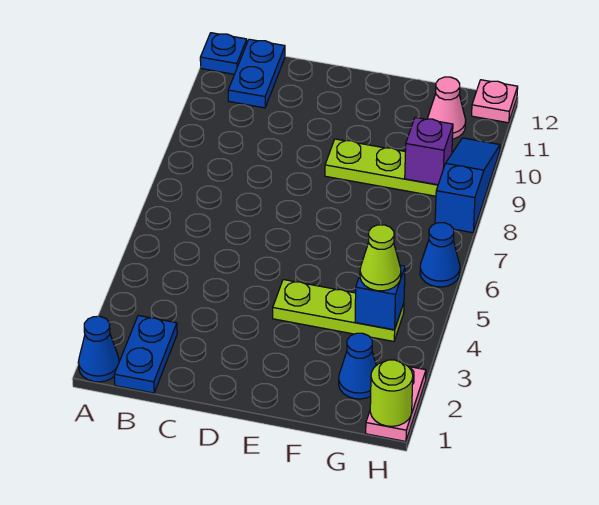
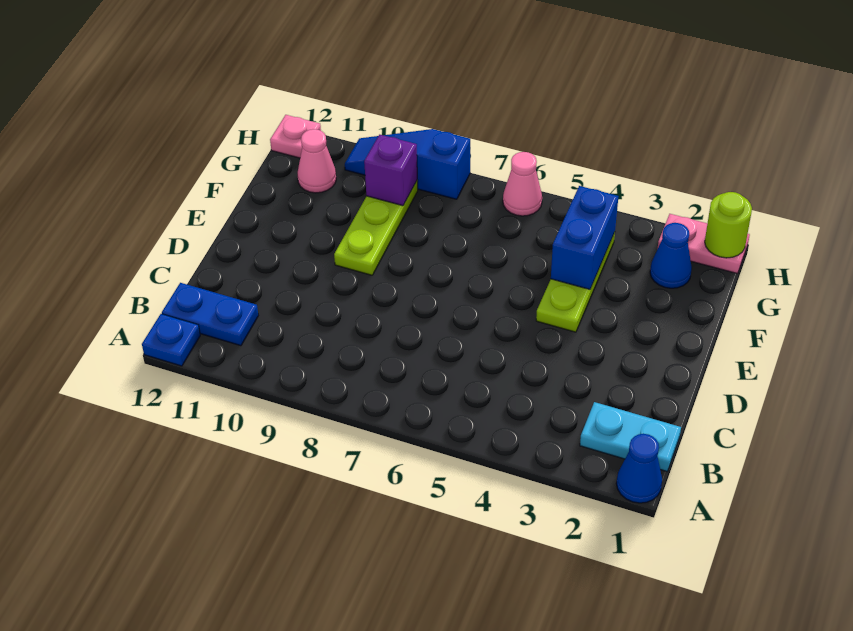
blue 1x2 plate [114,316,177,393] -> cyan 1x2 plate [580,402,681,471]
blue 1x1 brick [355,265,405,330] -> blue 1x2 brick [551,186,618,289]
lime 1x1 cone [360,225,401,291] -> none
blue 1x1 cone [420,223,460,287] -> pink 1x1 cone [503,152,542,216]

